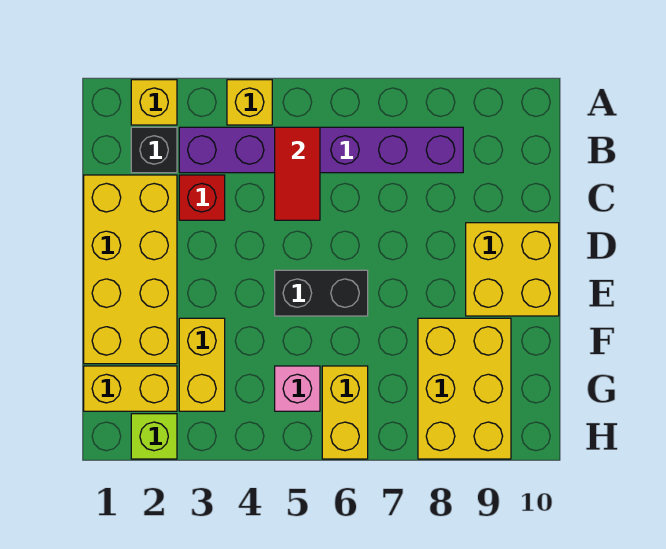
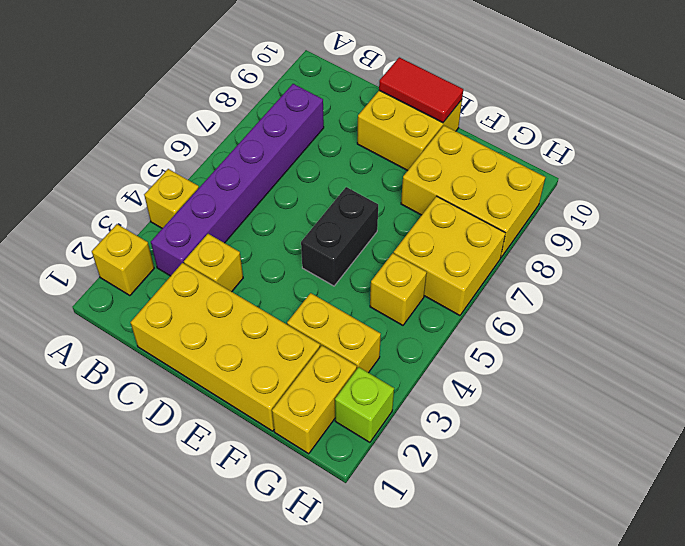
black 1x1 brick [131,127,177,173] -> none
red 1x2 tile [275,127,320,220] -> red 1x2 tile moved to [379,57,463,123]
red 1x1 brick [179,175,225,220] -> yellow 1x1 brick [184,234,243,292]
pink 1x1 brick [275,366,320,411] -> yellow 1x1 brick [370,253,427,325]
yellow 1x2 brick [322,366,368,459] -> yellow 2x2 brick [394,196,505,316]

